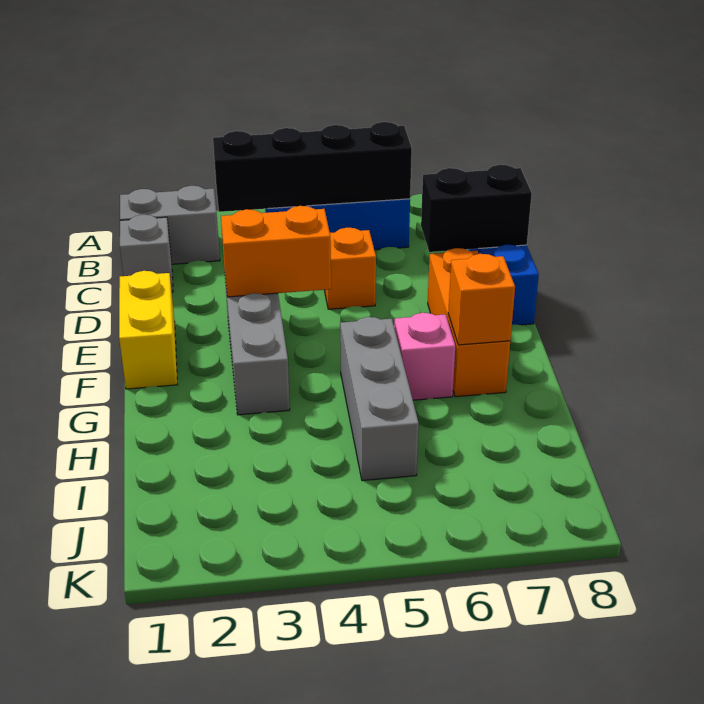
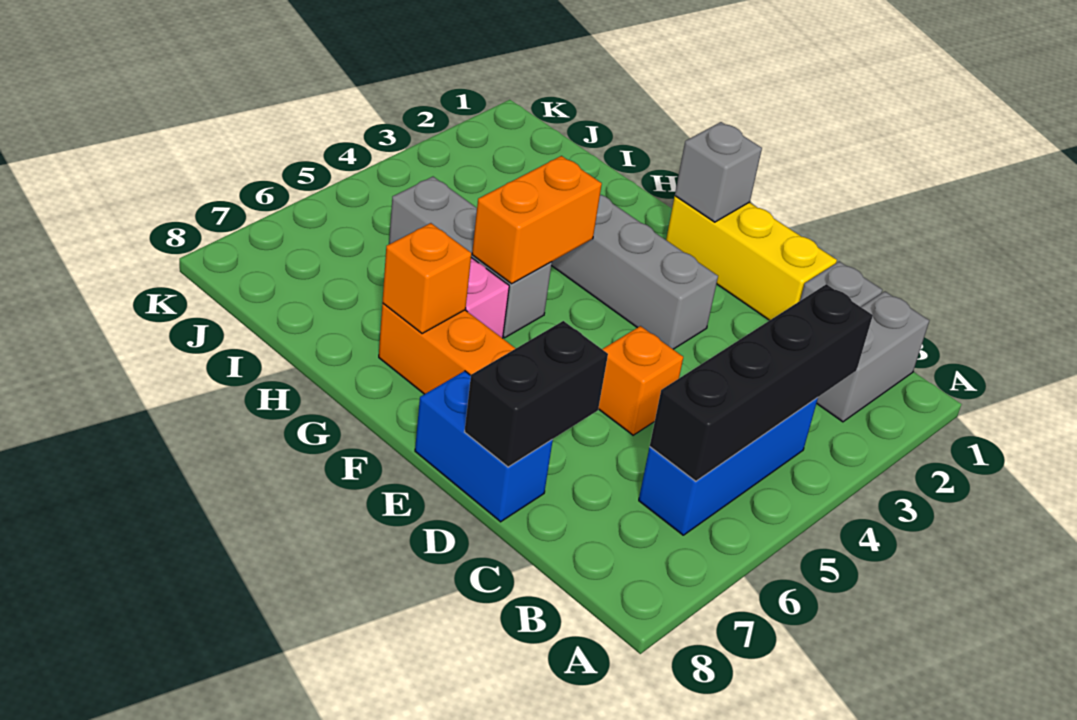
yellow 1x2 brick [119,271,177,389] -> yellow 1x3 brick [666,196,837,320]
orange 1x2 brick [221,206,331,297] -> orange 1x2 brick moved to [472,156,602,284]
none -> grey 1x1 brick [675,122,762,222]

